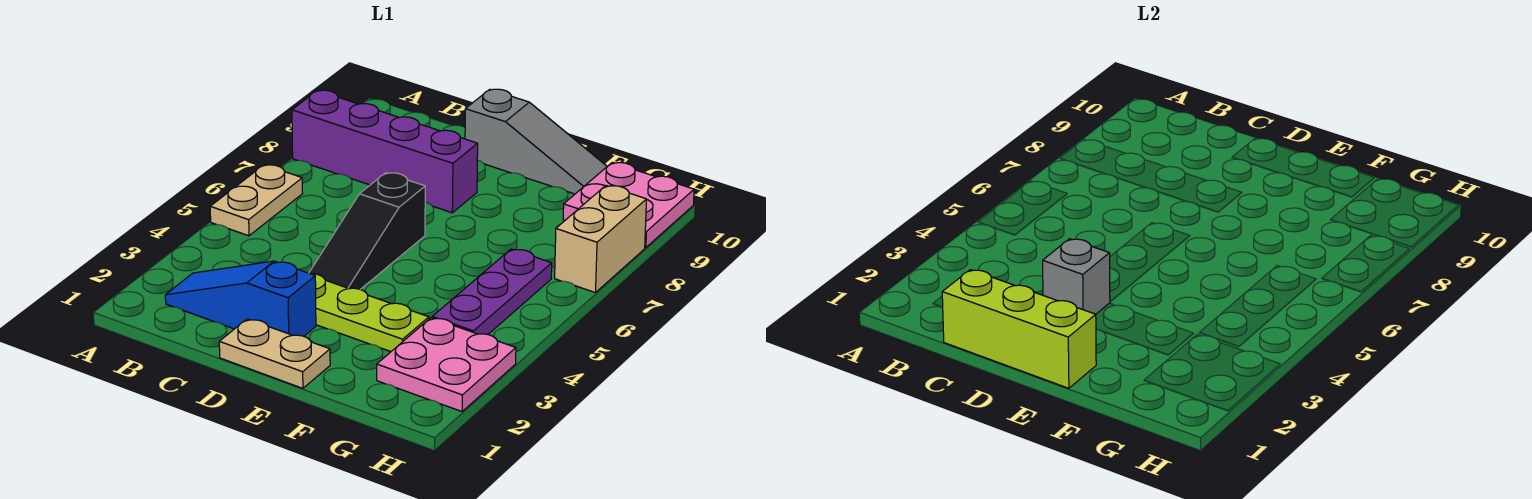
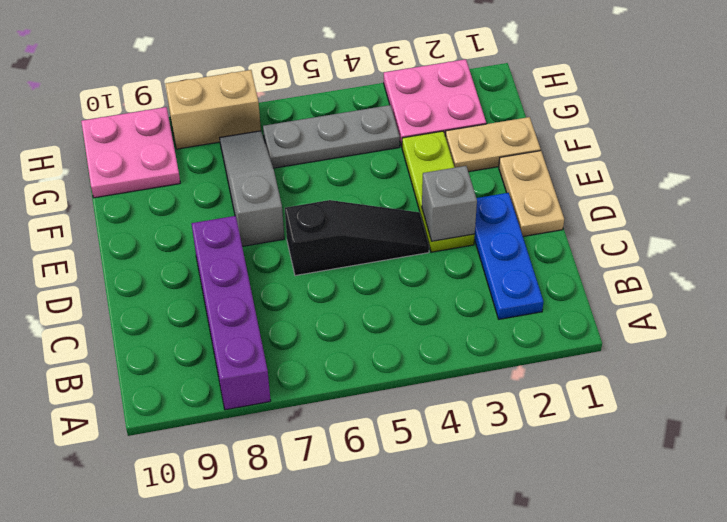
tan 1x2 plate [210,165,302,236] -> tan 1x2 plate moved to [445,117,541,172]
blue 1x3 slope [165,261,316,336] -> blue 1x3 plate [474,193,543,319]
lime 1x3 brick [942,270,1096,388] -> none
grey 1x3 slope [465,89,607,194] -> grey 1x3 slope moved to [220,131,284,246]
purple 1x3 plate [432,249,552,334] -> grey 1x3 plate [263,105,400,168]

